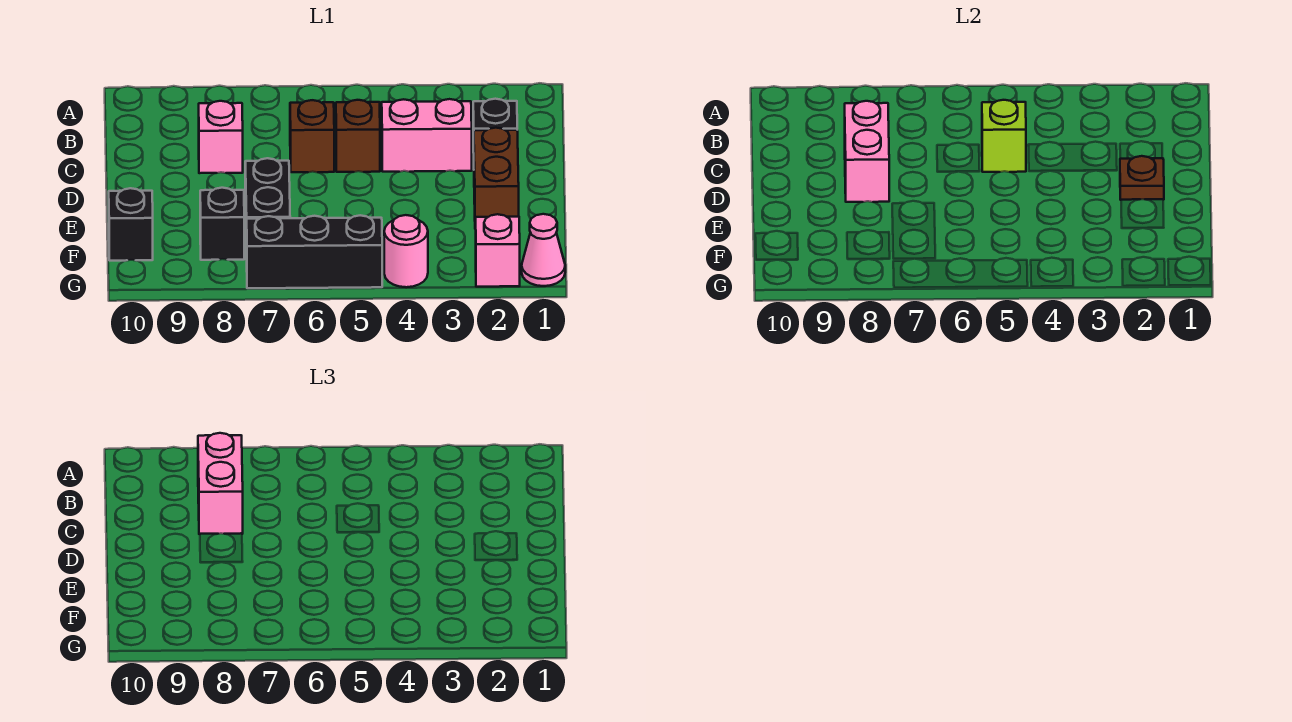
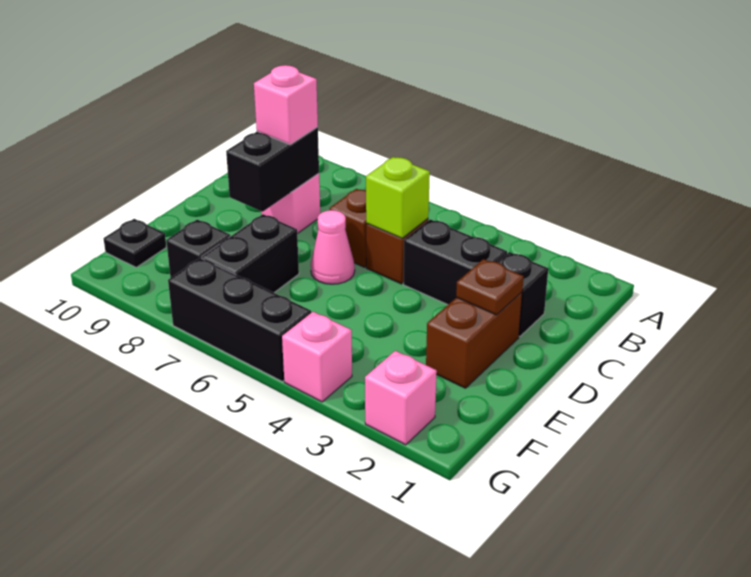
pink 1x2 brick [198,433,243,534] -> pink 1x1 brick [254,65,318,145]
pink 1x2 brick [382,99,472,172] -> black 1x2 brick [403,219,507,305]
pink 1x2 brick [845,101,889,202] -> black 1x2 brick [226,127,319,212]
black 1x1 brick [109,188,153,261] -> black 1x1 plate [104,219,166,267]
pink 1x1 cone [522,214,565,286] -> pink 1x1 cone moved to [311,210,355,284]
pink 1x1 round brick [384,215,428,287] -> pink 1x1 brick [282,312,352,402]

